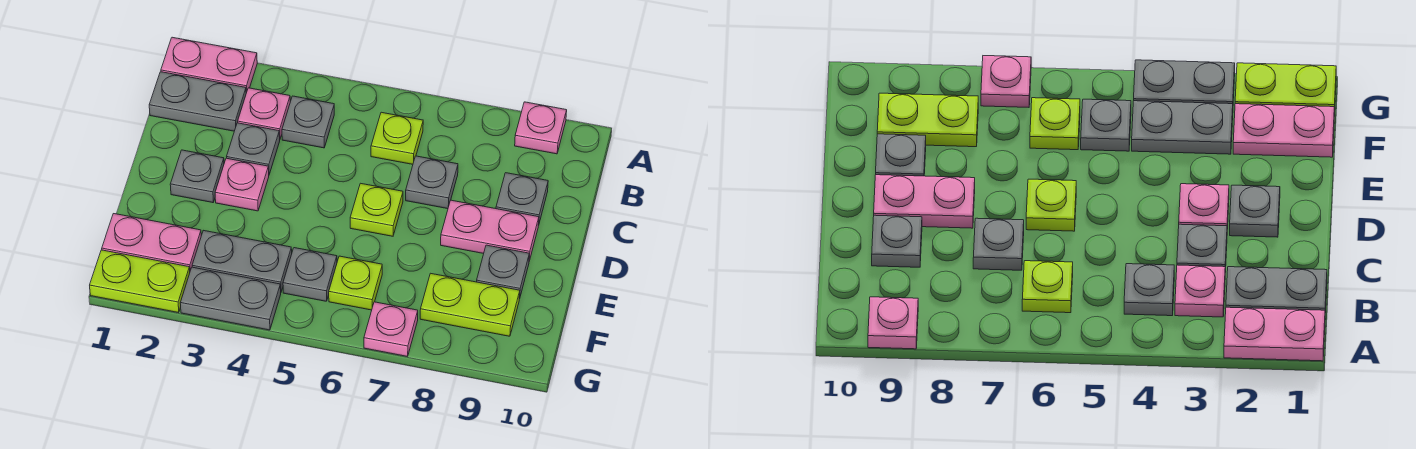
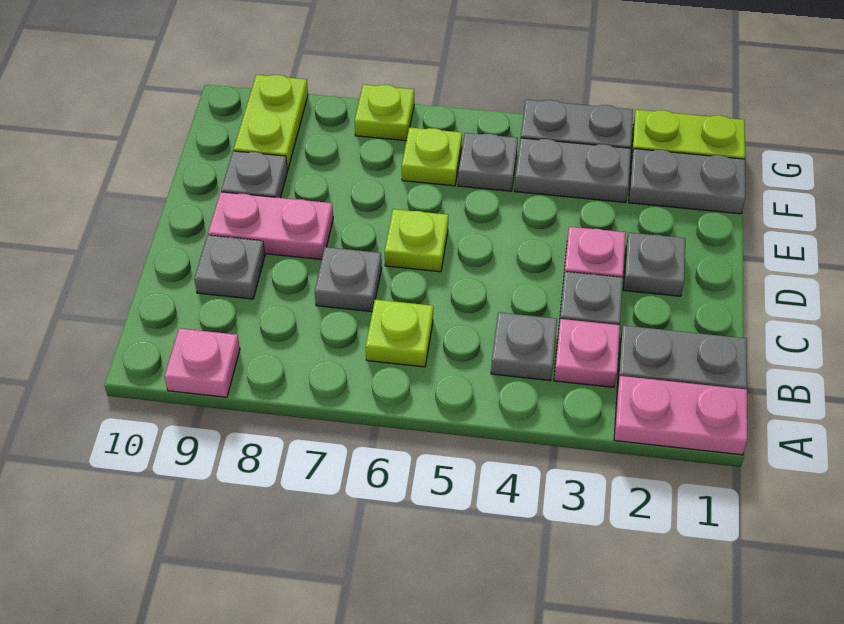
pink 1x2 plate [102,214,201,270] -> grey 1x2 plate [629,149,745,214]
lime 1x2 plate [420,273,520,336] -> lime 1x2 plate turned to [234,75,308,170]
pink 1x1 plate [364,302,418,357] -> lime 1x1 plate [355,85,414,141]

